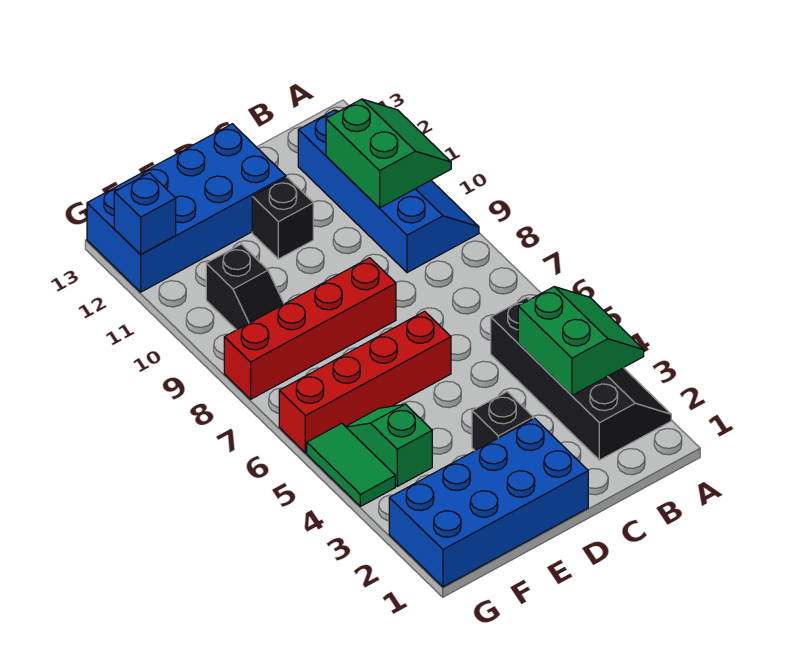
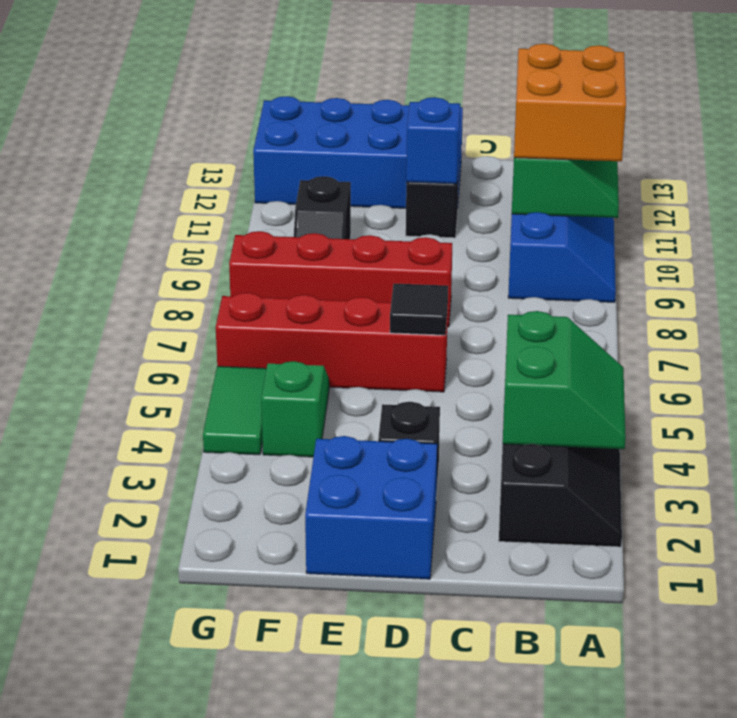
none -> orange 2x2 brick [514,44,626,161]
blue 2x4 brick [389,418,588,587] -> blue 2x2 brick [305,436,437,579]
none -> black 1x1 tile [390,284,448,335]
blue 1x1 brick [114,173,176,255] -> blue 1x1 brick moved to [406,97,460,184]

